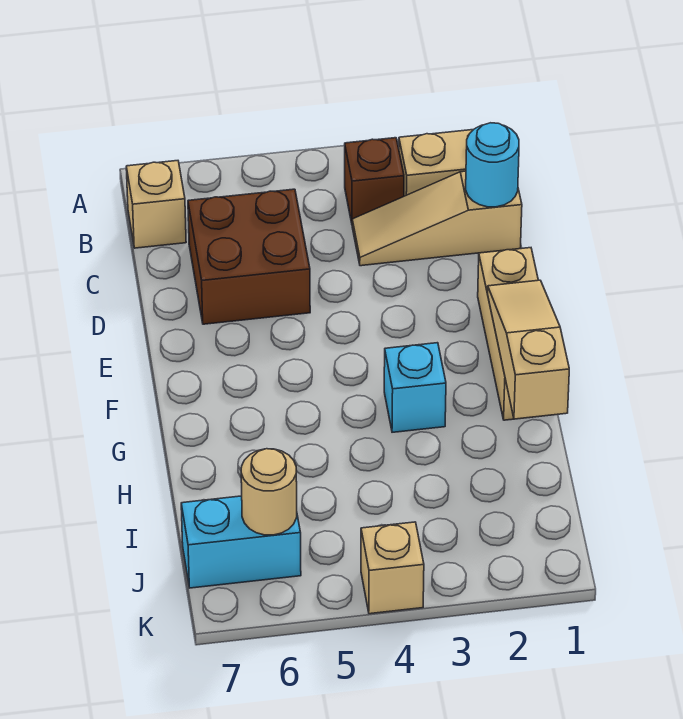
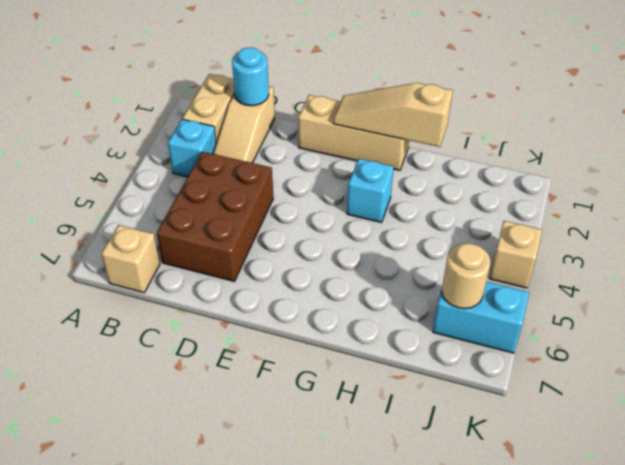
brown 1x1 brick [345,138,404,223] -> cyan 1x1 brick [168,119,216,177]
brown 2x2 brick [188,189,310,324] -> brown 2x3 brick [157,152,273,281]
cyan 1x2 brick [181,496,301,588] -> cyan 1x2 brick turned to [433,282,529,353]

